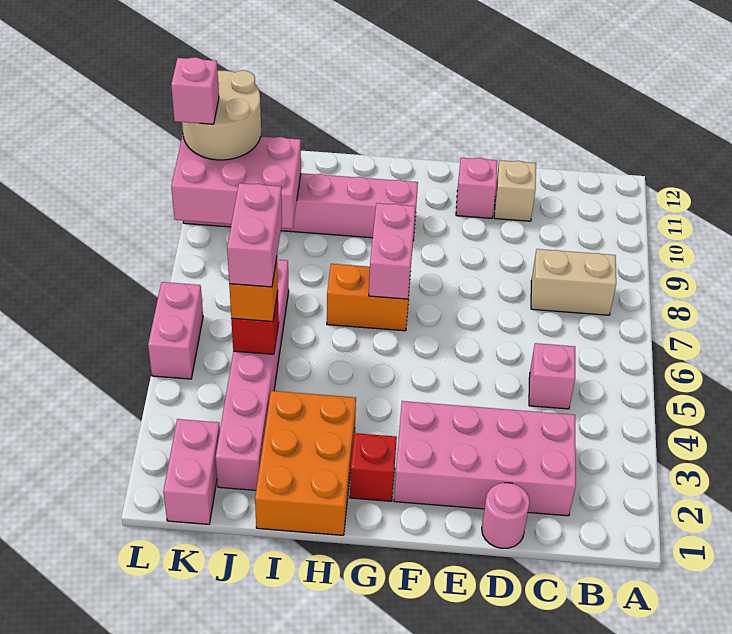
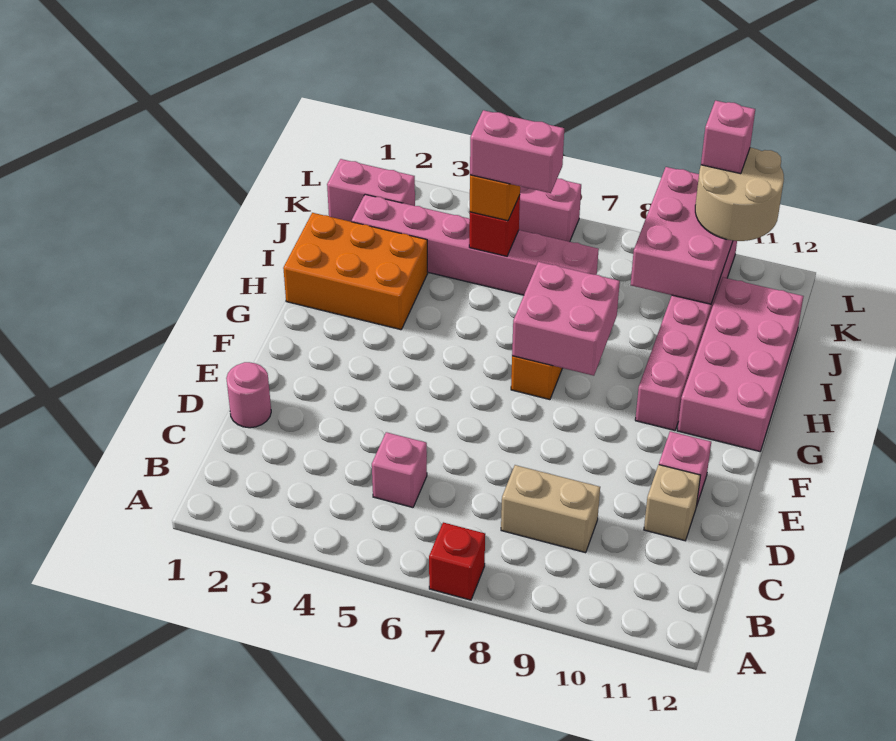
tan 1x2 brick [531,249,616,315] -> tan 1x2 brick turned to [501,465,600,553]
pink 2x4 brick [394,401,576,516] -> pink 2x4 brick moved to [677,277,803,451]
red 1x1 brick [350,433,397,501] -> red 1x1 brick moved to [429,522,485,600]
pink 1x2 brick [369,203,415,299] -> pink 2x2 brick [512,262,620,376]

